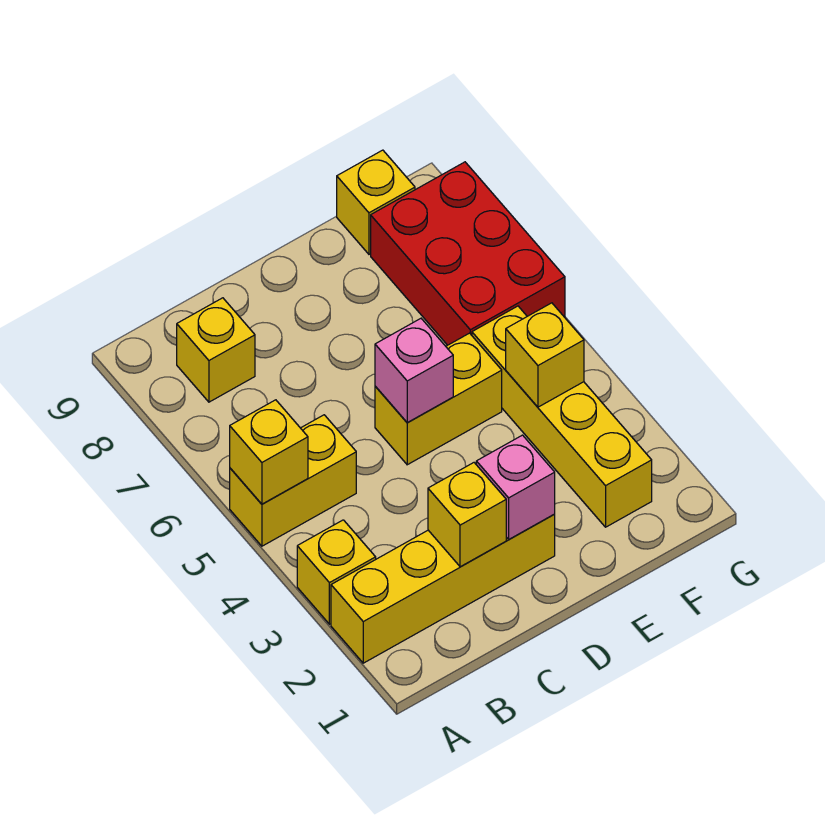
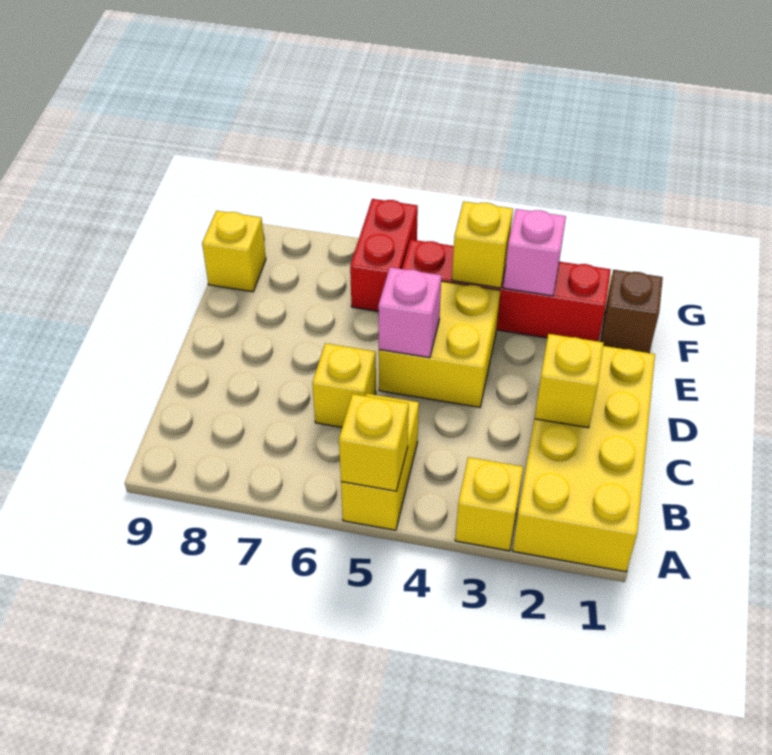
yellow 1x4 brick [331,514,555,663] -> yellow 2x4 brick [513,346,655,572]
yellow 1x1 brick [177,298,255,402] -> yellow 1x1 brick moved to [312,343,376,427]
pink 1x1 brick [476,435,555,539] -> pink 1x1 brick moved to [504,209,566,296]
yellow 1x2 brick [375,333,502,465] -> yellow 2x2 brick [379,281,500,407]
none -> brown 1x1 brick [601,270,663,353]
yellow 1x4 brick [472,306,652,527] -> red 1x4 brick [402,240,611,342]
red 2x3 brick [371,162,565,345] -> red 1x2 brick [350,199,418,312]

